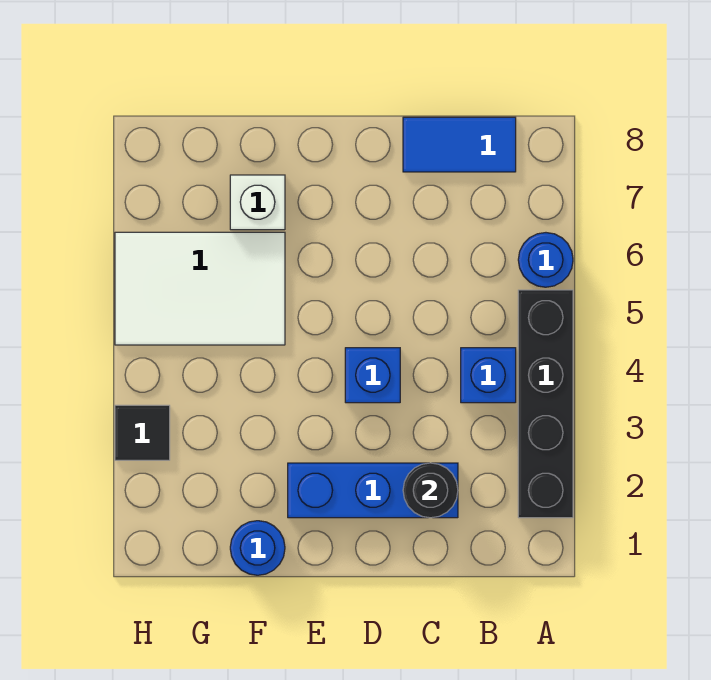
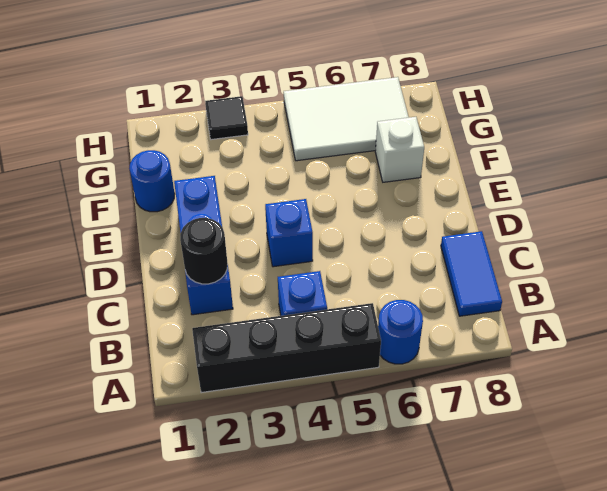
white 2x3 tile [115,232,285,345] -> white 2x3 tile turned to [284,77,409,161]

